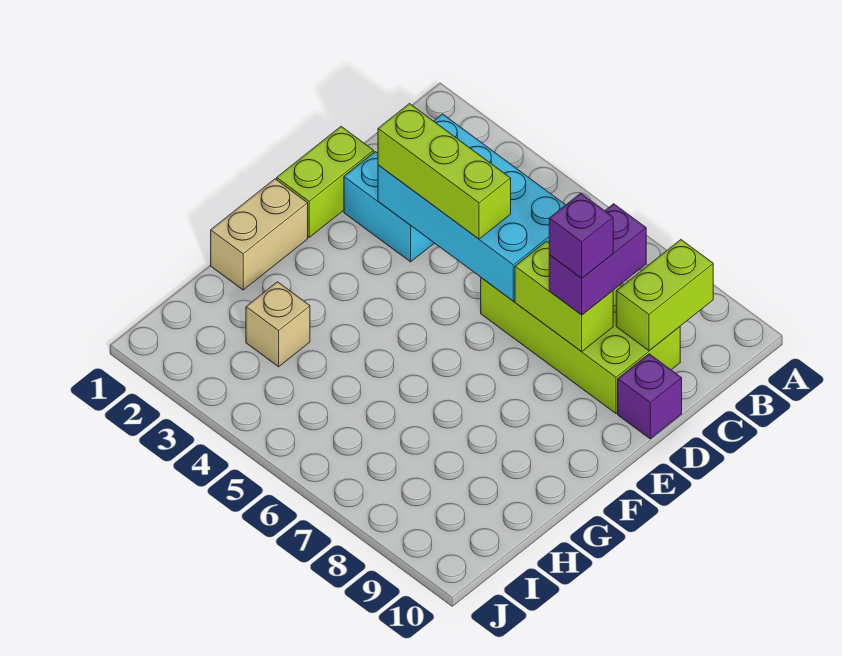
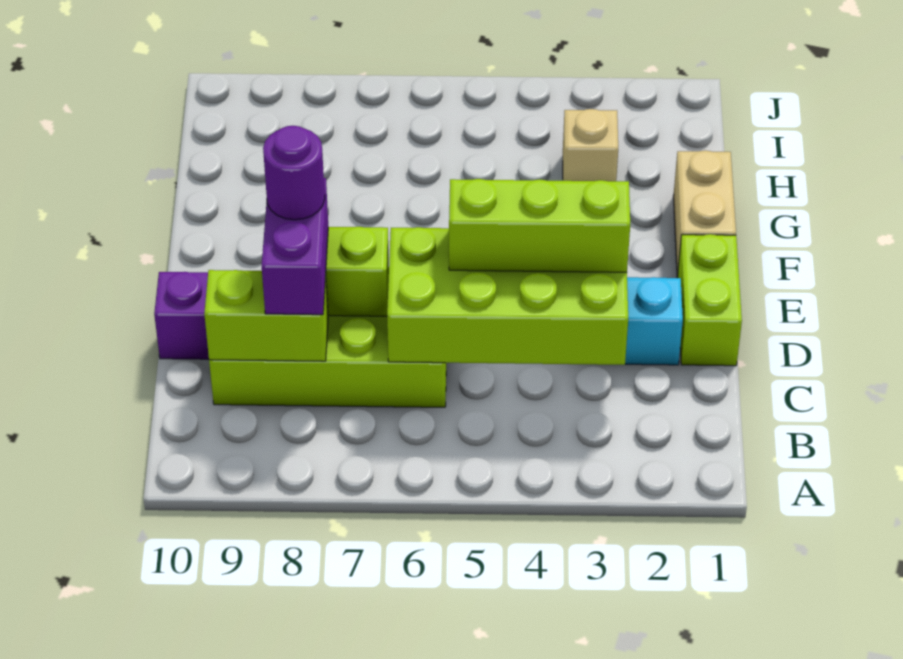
lime 1x2 brick [616,240,713,351] -> lime 1x2 brick turned to [204,270,328,361]
cyan 2x4 brick [378,114,565,301] -> lime 2x4 brick [387,227,628,365]
purple 1x1 brick [549,193,613,278] -> purple 1x1 round brick [263,126,325,220]

